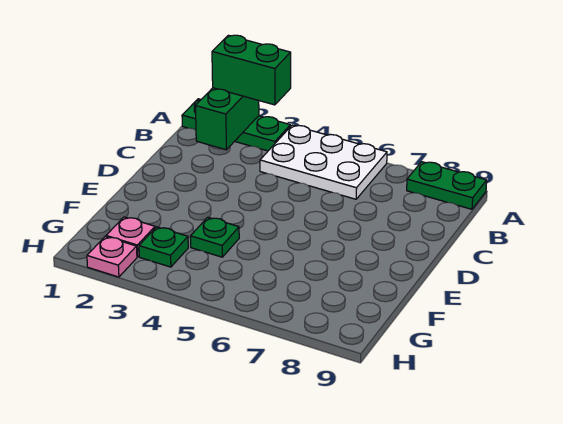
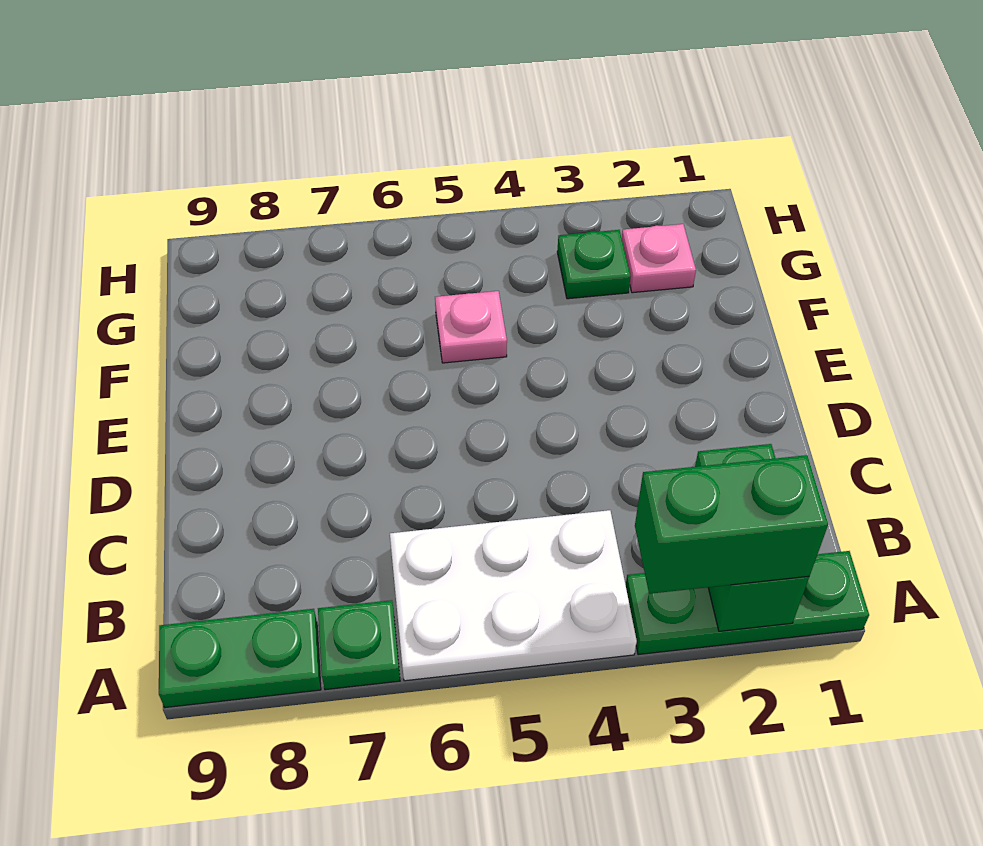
green 1x1 plate [191,217,239,257] -> green 1x1 plate moved to [318,600,400,690]
pink 1x1 plate [87,237,137,277] -> pink 1x1 plate moved to [435,291,507,363]

